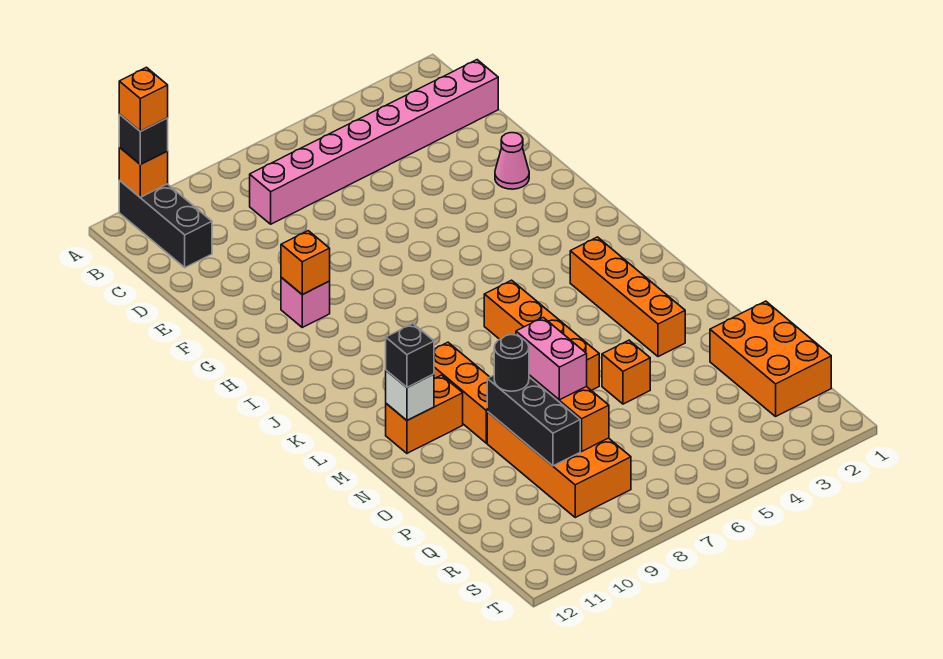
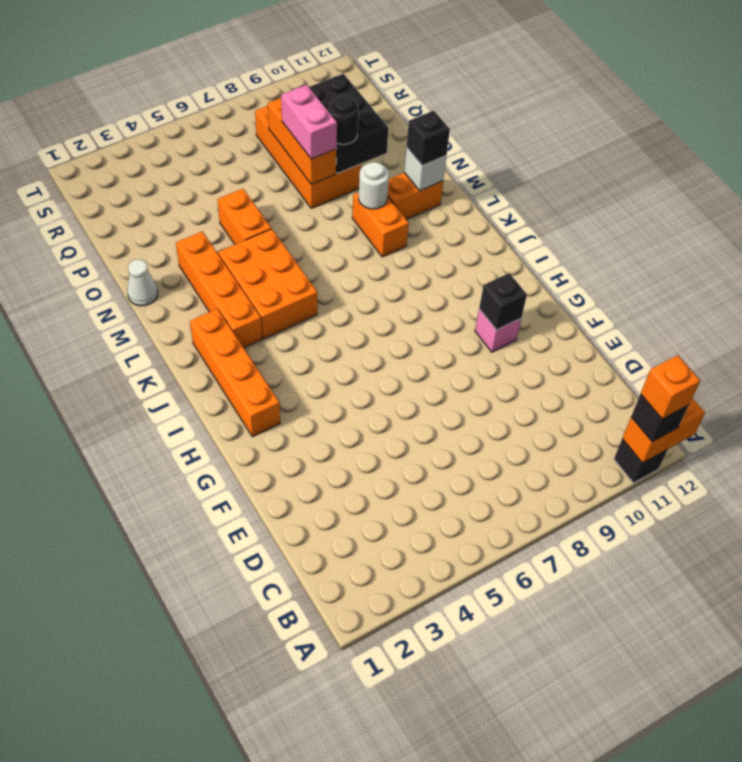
black 1x3 brick [119,180,212,267] -> black 1x1 brick [614,439,668,483]
orange 1x1 brick [119,147,168,197] -> orange 1x2 brick [622,398,705,463]
pink 1x8 brick [250,60,498,224] -> none
pink 1x1 cone [495,133,529,189] -> none
orange 1x1 brick [281,231,330,295] -> black 1x1 brick [479,273,527,330]
orange 1x4 brick [484,280,599,390] -> orange 1x4 brick moved to [190,309,280,437]
orange 1x3 brick [434,342,489,443] -> orange 1x2 brick [352,192,409,257]
none -> white 1x1 round brick [359,162,389,209]
none -> white 1x1 cone [127,259,158,306]
orange 1x1 brick [602,340,650,404] -> orange 1x2 brick [217,189,271,244]
black 1x3 brick [487,375,580,466] -> black 2x3 brick [309,74,389,174]
orange 2x3 brick [710,301,831,416] -> orange 2x3 brick moved to [218,229,317,339]

